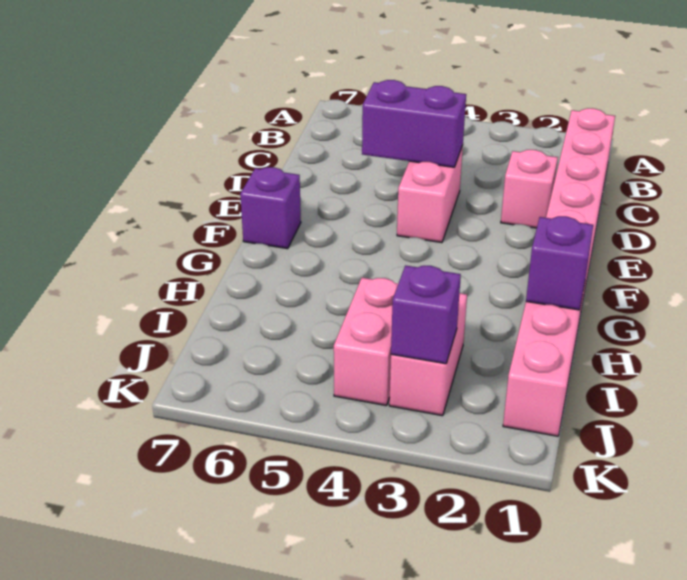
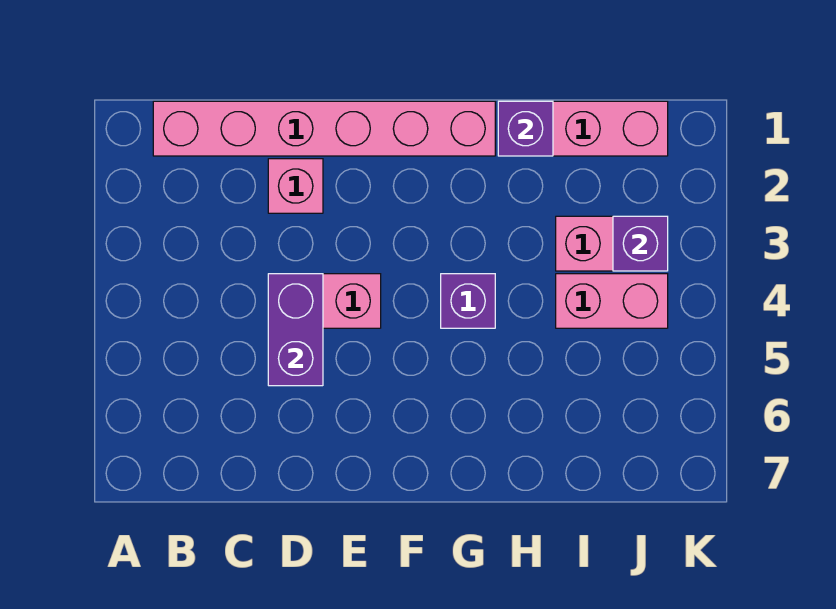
purple 1x1 brick [240,167,301,249] -> purple 1x1 brick moved to [441,274,495,328]

